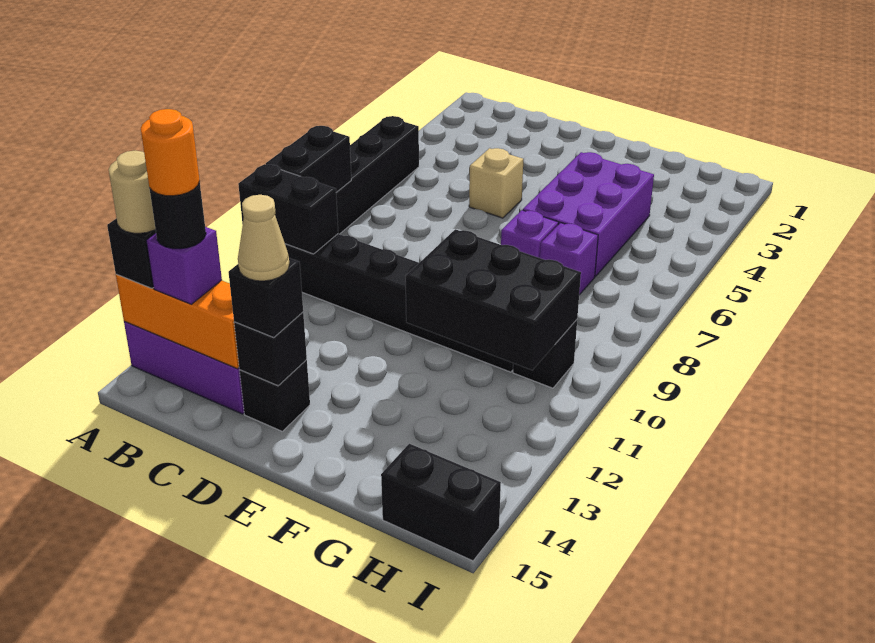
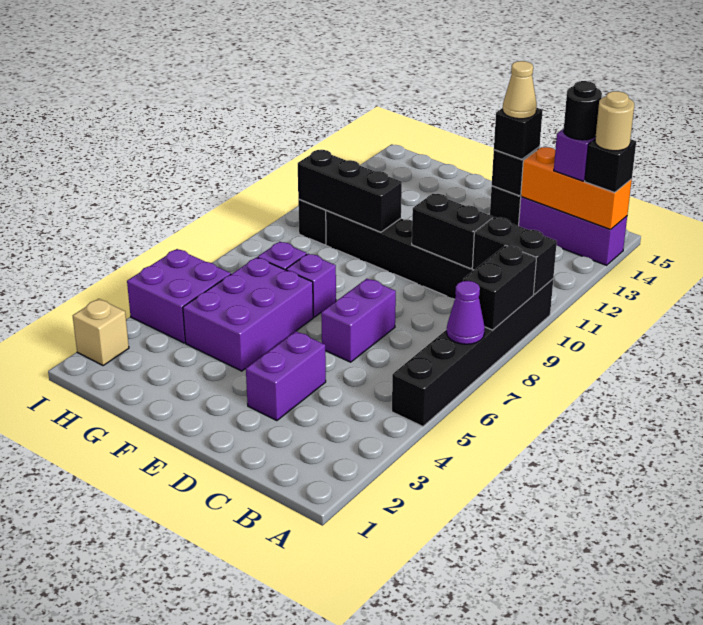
none -> purple 1x1 cone [447,281,485,344]
orange 1x1 round brick [141,109,200,196] -> none
none -> purple 1x2 brick [246,331,326,421]
tan 1x1 brick [469,148,523,218] -> tan 1x1 brick moved to [73,299,129,366]
none -> purple 1x2 brick [321,279,396,362]
black 2x3 brick [406,229,581,370] -> black 1x3 brick [298,150,402,232]
none -> purple 2x2 brick [127,249,231,343]
black 1x2 brick [381,444,501,561] -> black 1x2 brick moved to [412,194,493,269]

